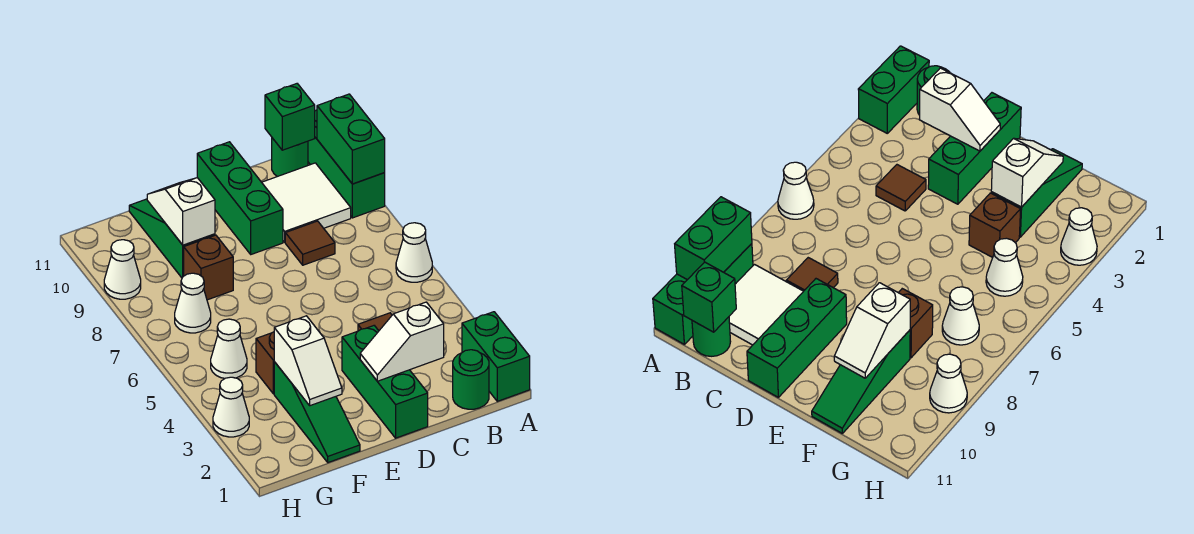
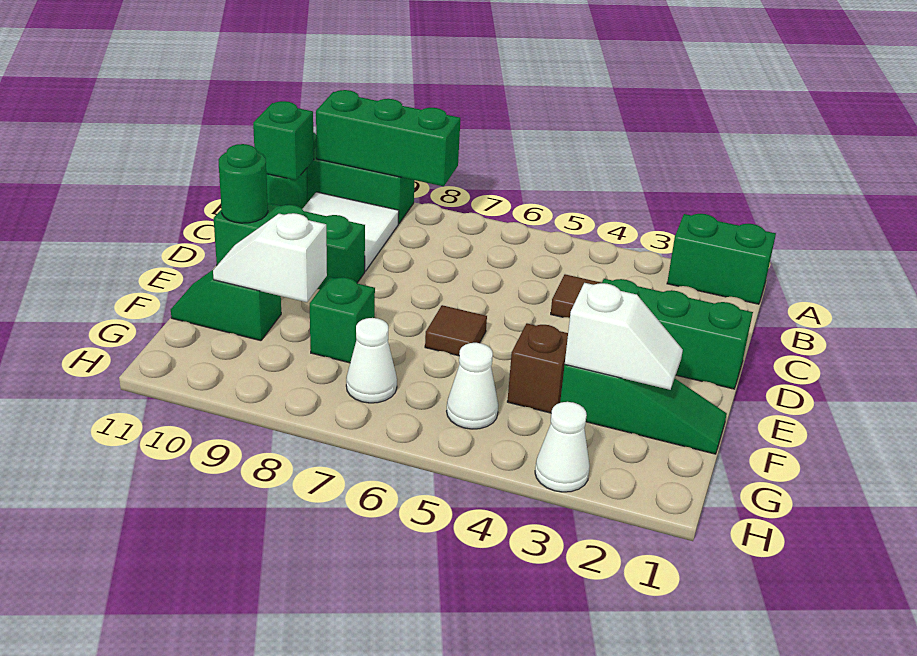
white 1x1 cone [396,223,432,282] -> none
green 1x2 brick [317,94,385,184] -> green 1x3 brick [316,90,460,186]
green 1x1 round brick [453,350,489,409] -> green 1x1 round brick moved to [219,144,268,223]
white 1x2 slope [360,302,444,381] -> none
brown 1x1 tile [285,221,335,265] -> brown 1x1 tile moved to [425,305,487,356]
brown 1x1 brick [184,235,233,300] -> green 1x1 brick [310,277,375,363]
green 1x3 slope [129,199,215,278] -> green 1x2 slope [171,269,281,341]
white 1x1 cone [104,240,141,299] -> none

